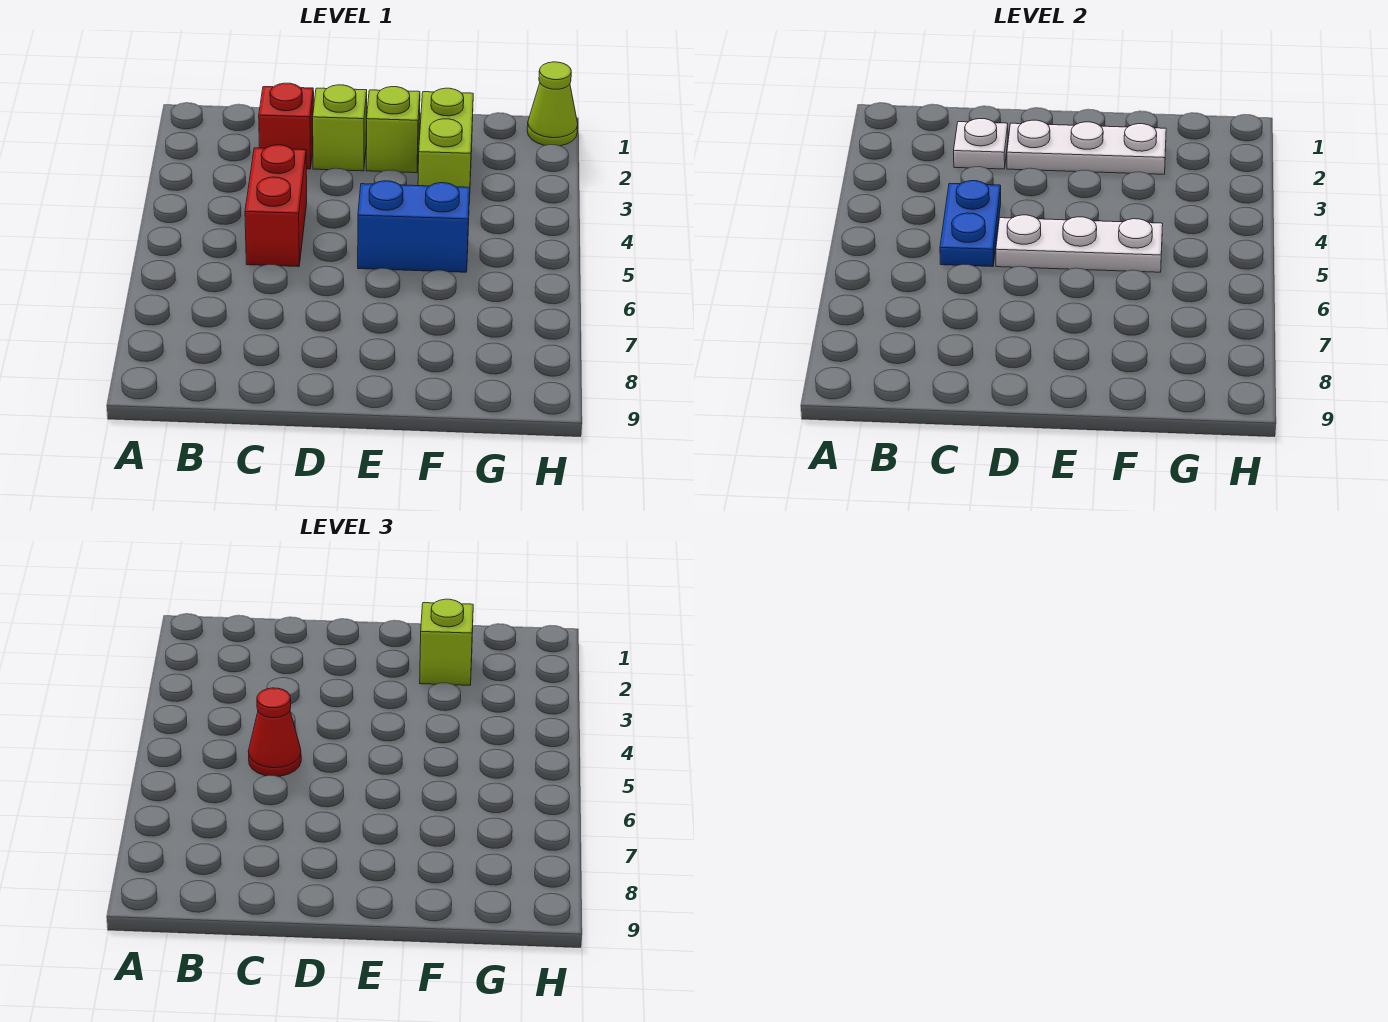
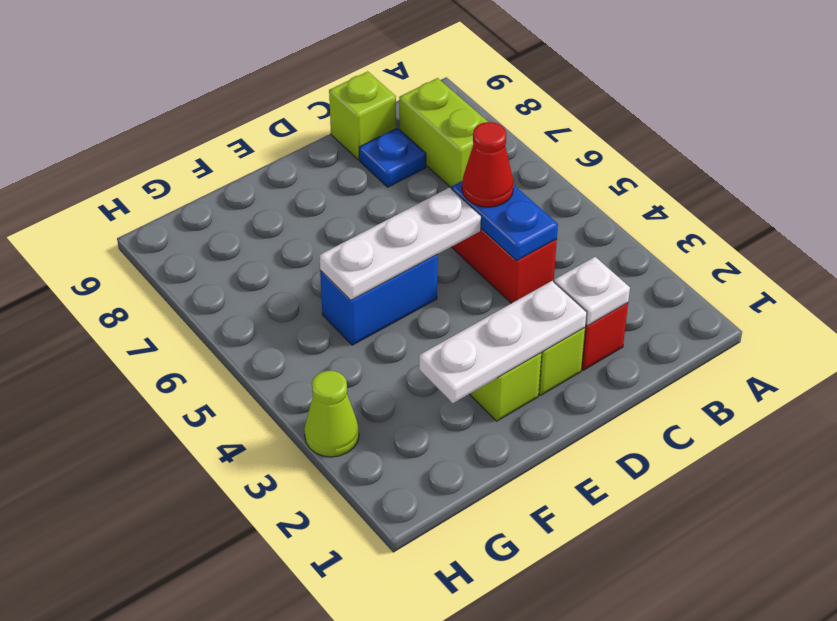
none -> blue 1x1 plate [359,128,426,187]
lime 1x2 brick [418,88,473,202] -> lime 1x2 brick moved to [399,78,488,188]
lime 1x1 brick [420,599,473,685] -> lime 1x1 brick moved to [329,71,396,160]
lime 1x1 cone [527,62,578,146] -> lime 1x1 cone moved to [304,371,359,457]

